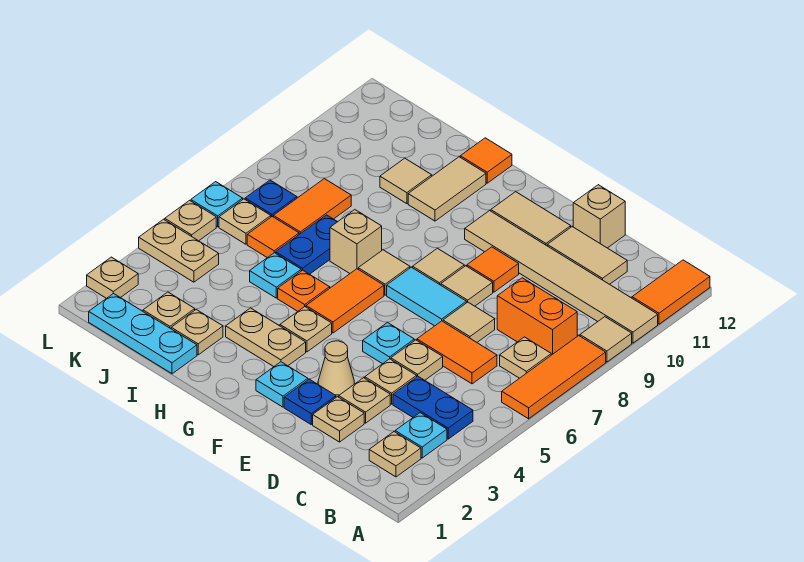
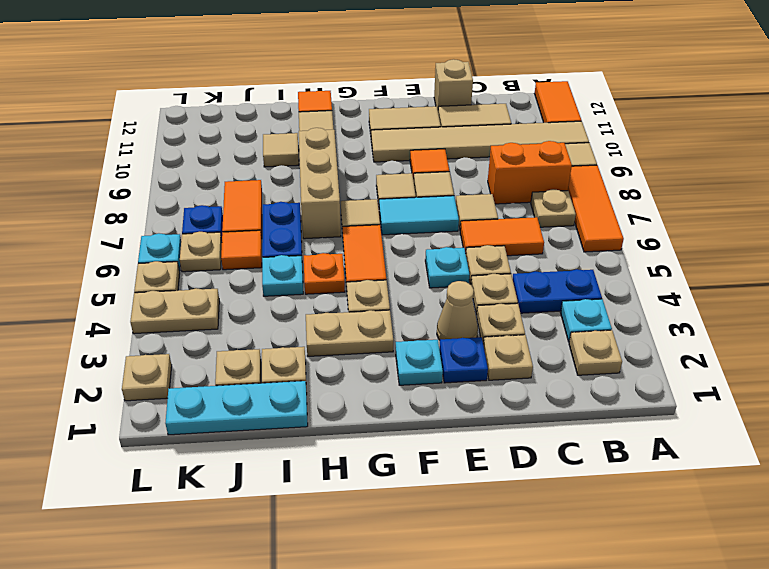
tan 1x1 brick [330,210,382,273] -> tan 1x3 brick [299,128,341,239]

